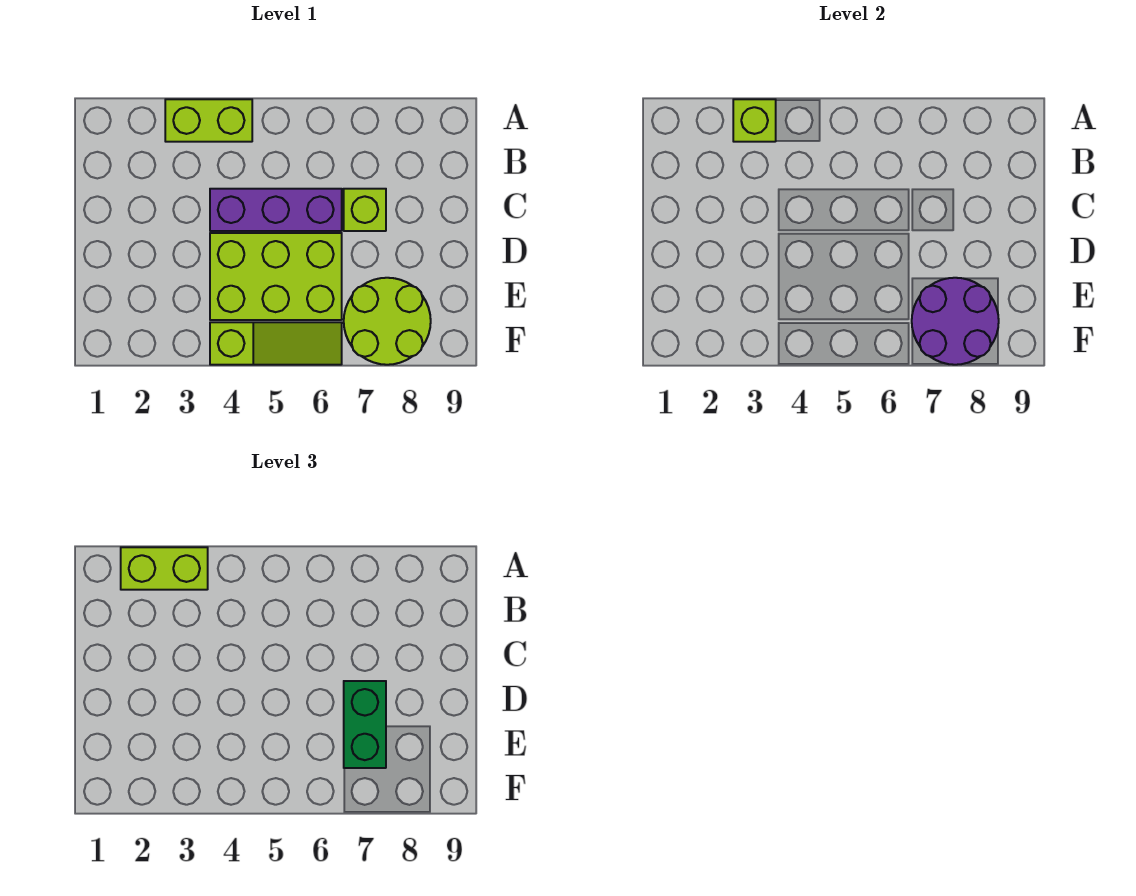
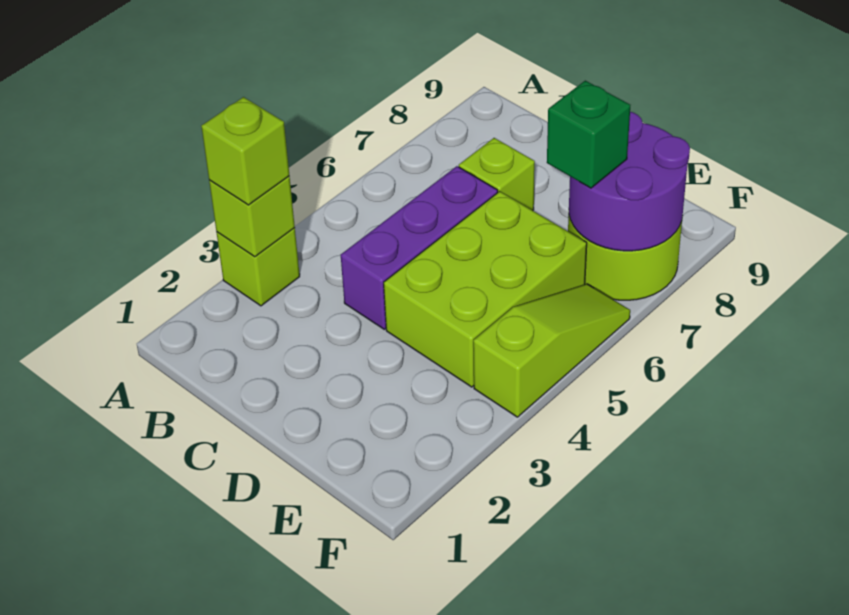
lime 1x2 brick [121,547,208,590] -> lime 1x1 brick [201,97,289,205]
lime 1x2 brick [165,99,252,142] -> lime 1x1 brick [216,228,300,306]
green 1x2 brick [344,681,386,768] -> green 1x1 brick [547,81,630,188]

